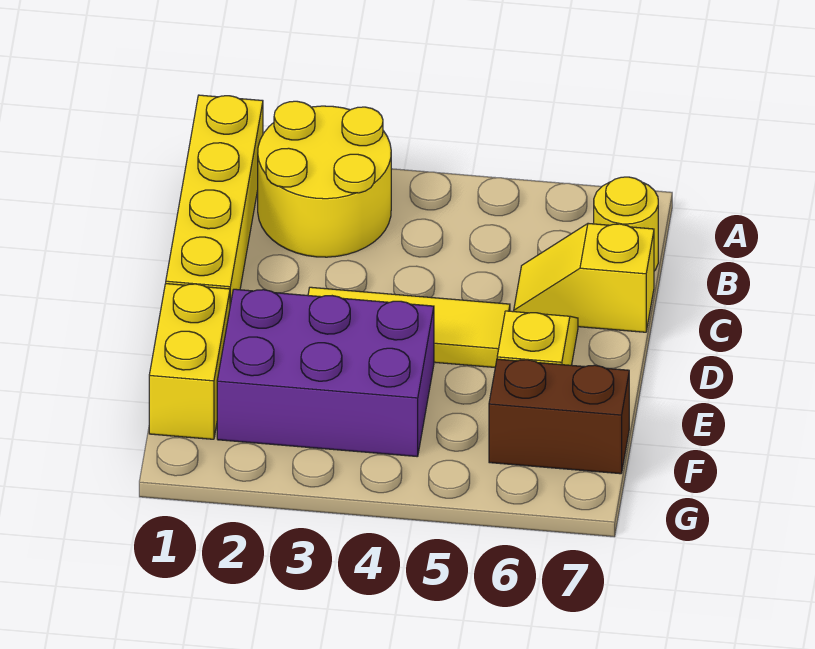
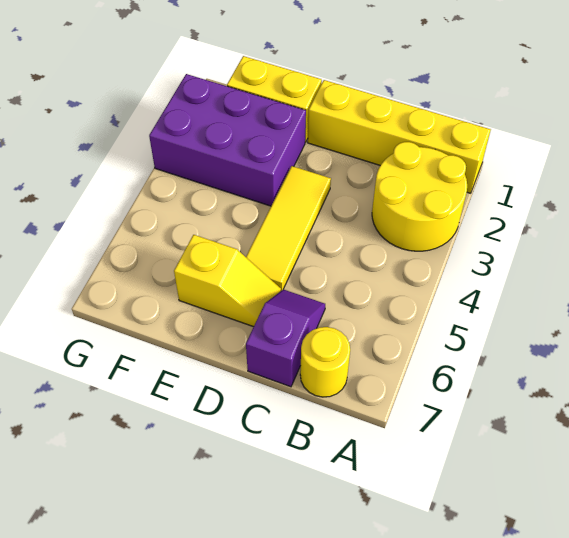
yellow 1x2 slope [514,223,654,332] -> purple 1x2 slope [246,289,325,387]
purple 2x3 brick [217,289,434,457] -> purple 2x3 brick turned to [149,74,306,206]
brown 1x2 brick [489,359,629,474] -> none

